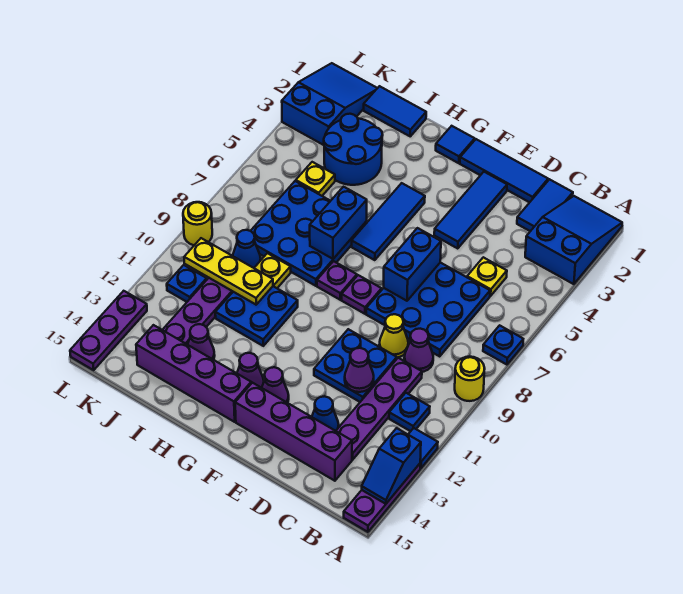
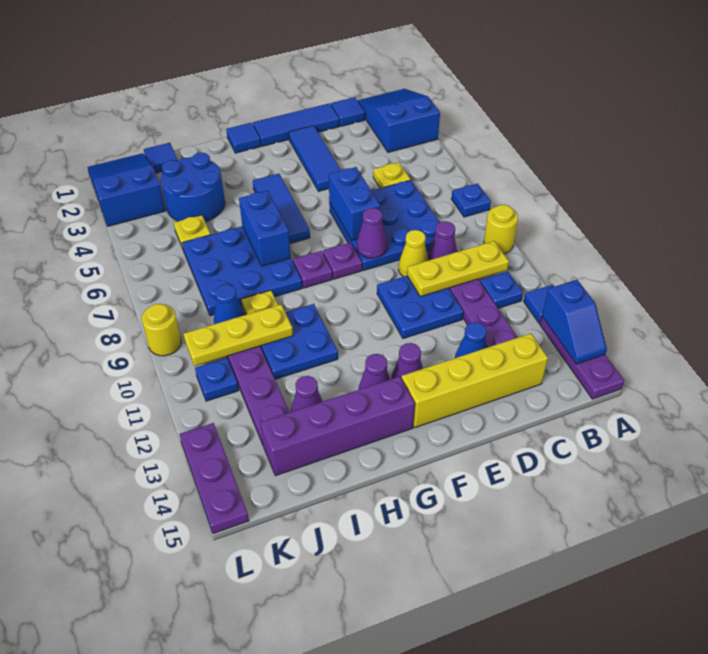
none -> yellow 1x3 plate [407,241,509,297]
blue 1x2 tile [517,179,573,231] -> blue 1x1 tile [331,97,365,126]
purple 1x4 brick [235,383,352,481] -> yellow 1x4 brick [402,333,548,428]
purple 1x1 cone [345,348,374,392] -> purple 1x1 cone moved to [357,208,387,258]
blue 1x2 tile [363,86,426,136] -> blue 1x1 tile [144,143,177,173]

